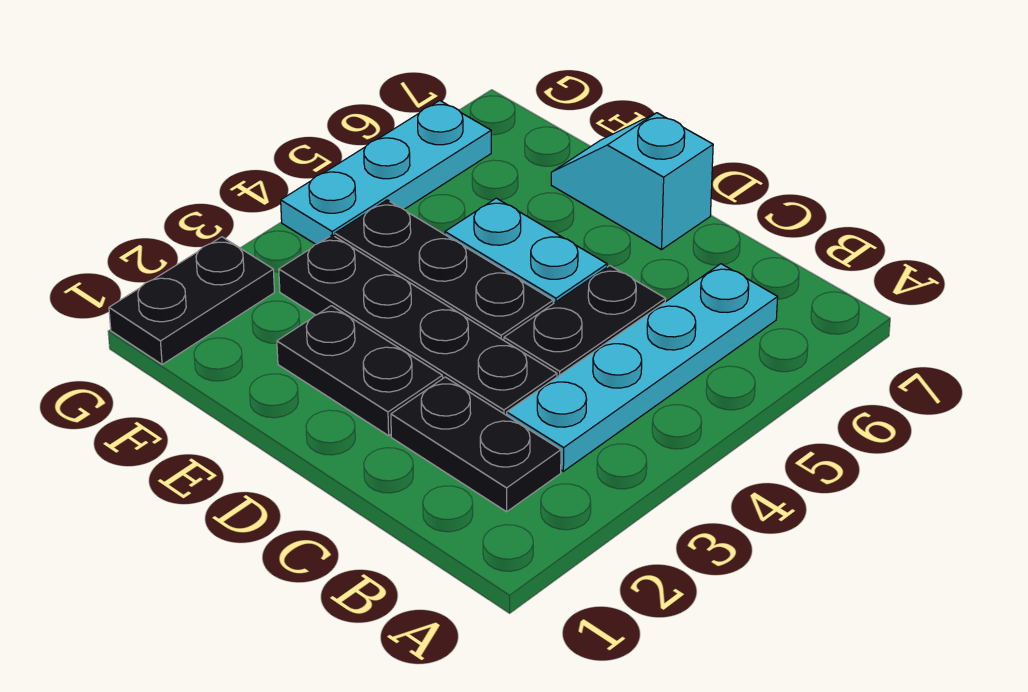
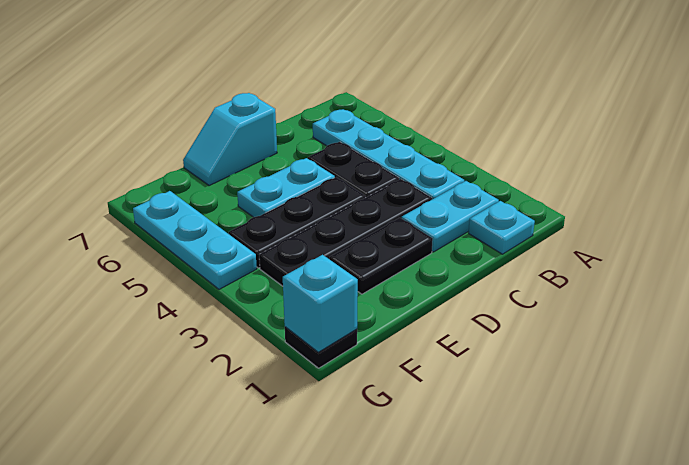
none -> cyan 1x1 plate [469,201,535,254]
black 1x2 plate [391,377,561,512] -> cyan 1x2 plate [402,181,499,252]
black 1x2 plate [109,237,275,365] -> black 1x1 plate [285,327,357,368]
none -> cyan 1x1 brick [283,255,358,352]

